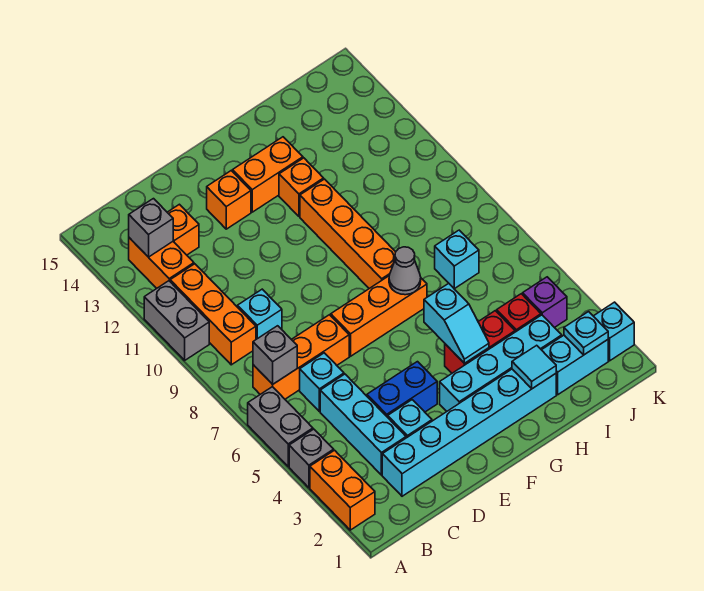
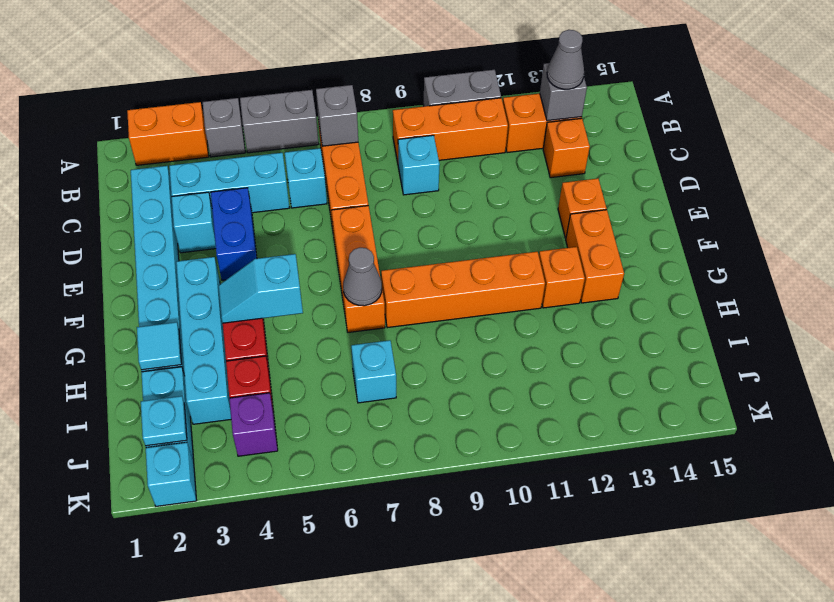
none -> grey 1x1 cone [547,30,584,89]

